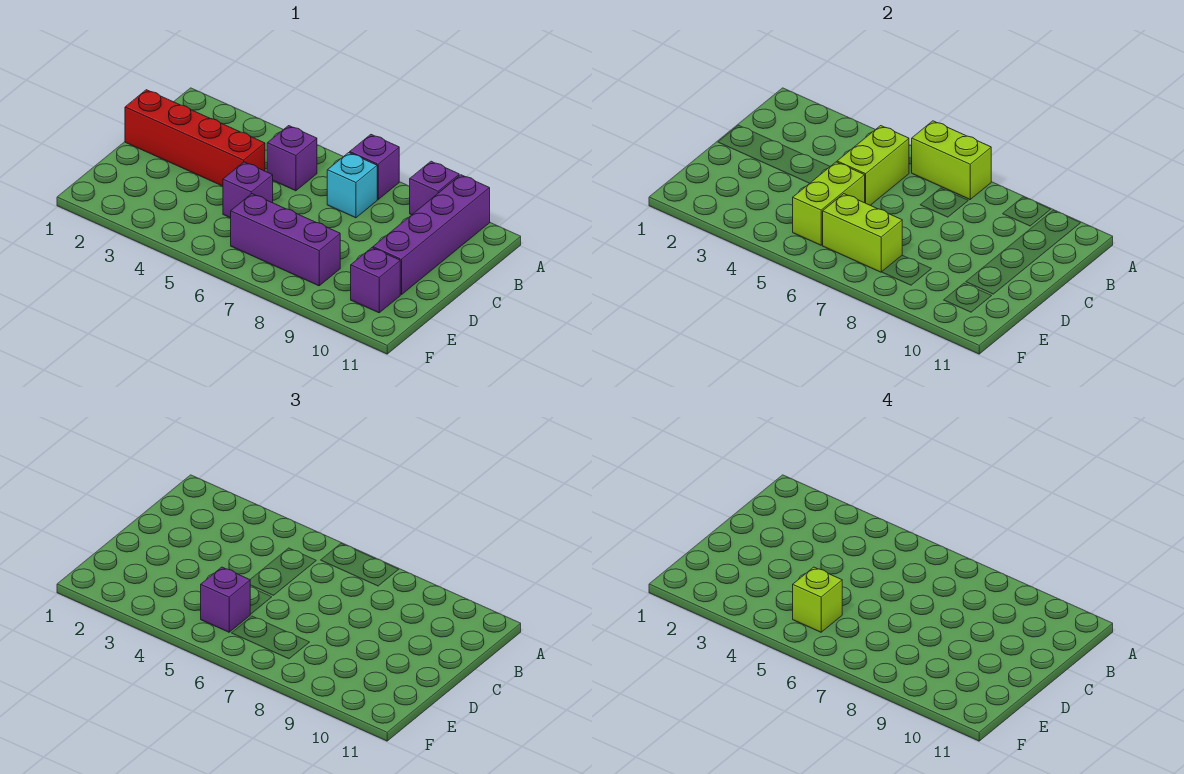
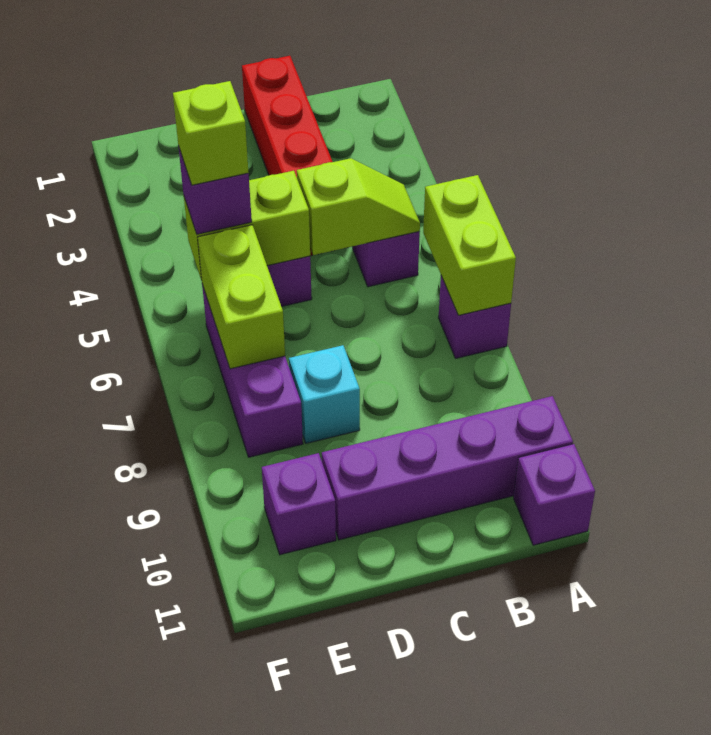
purple 1x1 brick [410,161,459,215] -> purple 1x1 brick moved to [514,444,595,545]
lime 1x2 brick [837,126,909,205] -> lime 1x2 slope [297,158,420,255]
cyan 1x1 brick [327,153,377,218] -> cyan 1x1 brick moved to [289,345,360,443]

